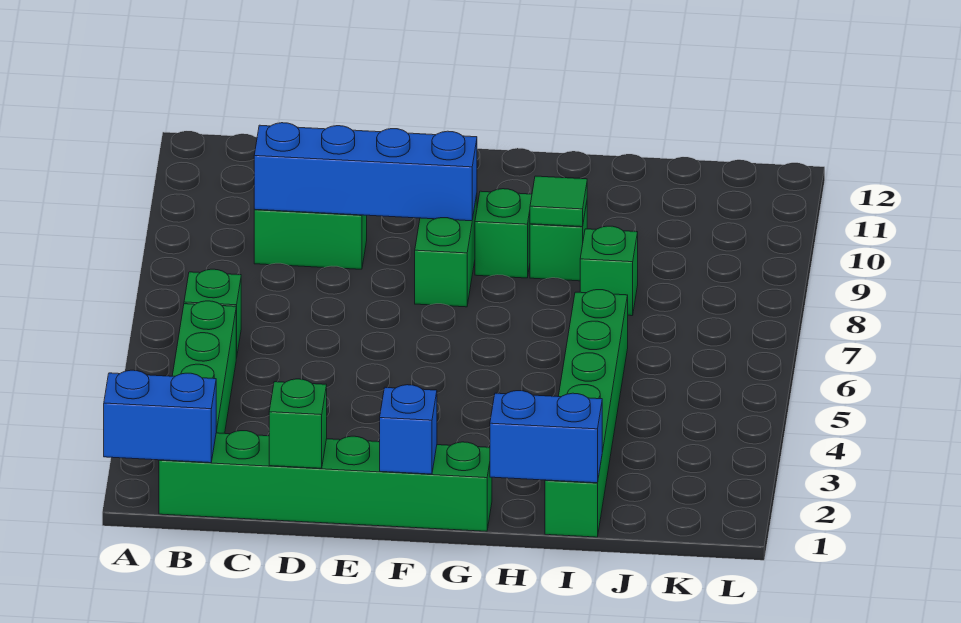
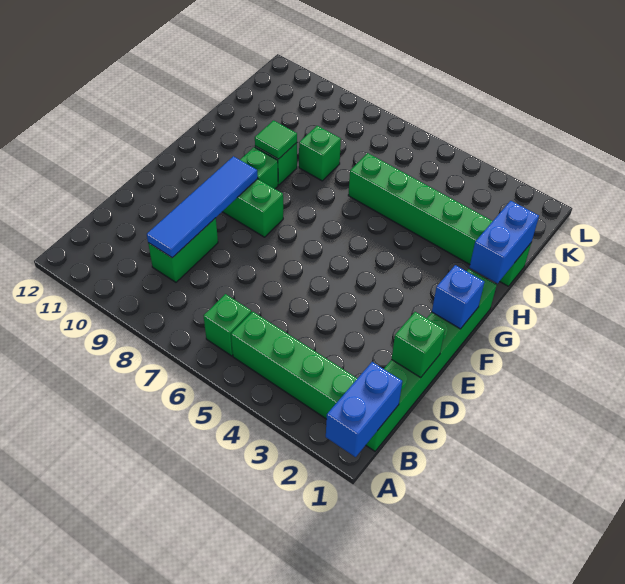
blue 1x4 brick [254,123,477,221] -> blue 1x4 tile [147,156,258,258]

